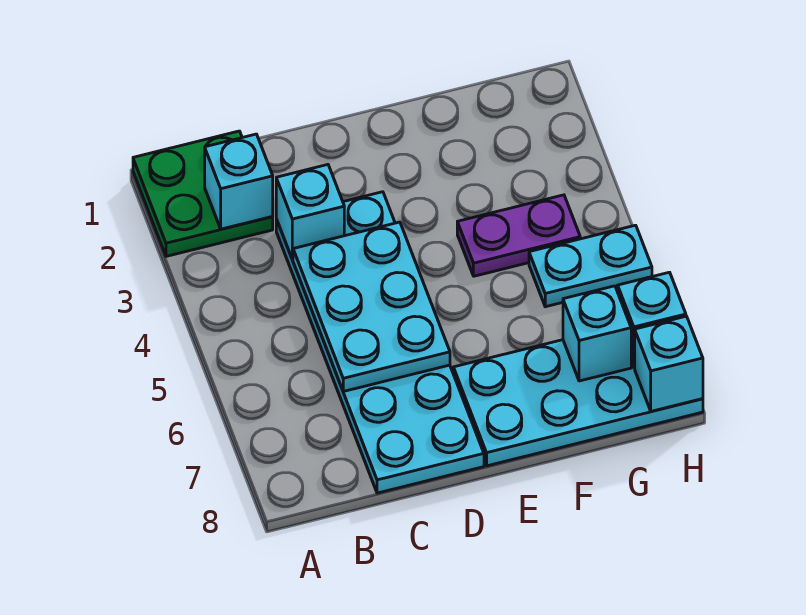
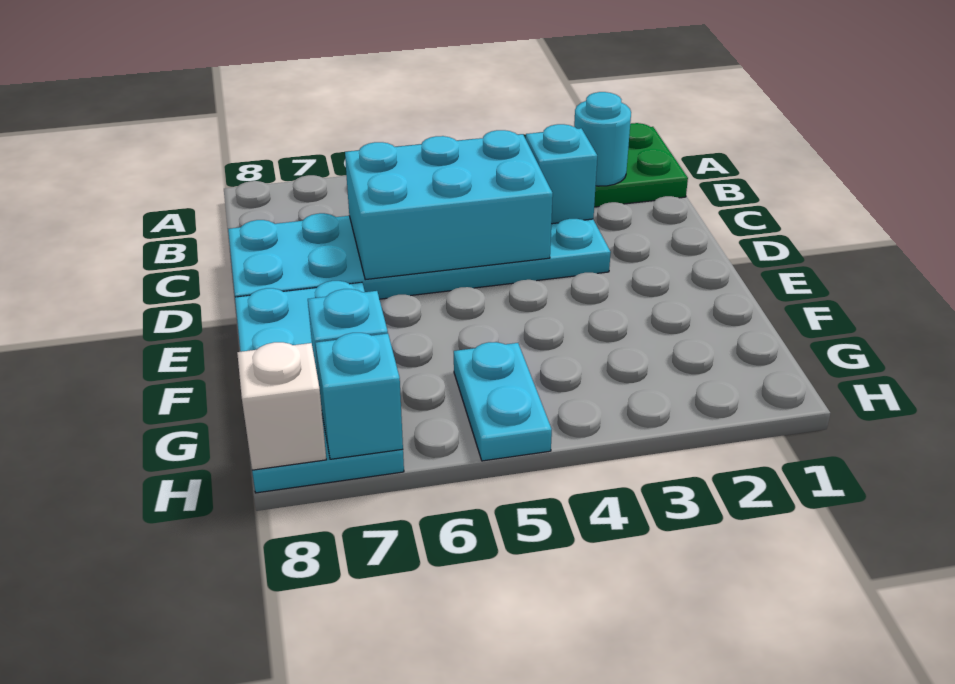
cyan 1x1 brick [205,134,273,229] -> cyan 1x1 round brick [574,92,631,186]
cyan 2x3 plate [293,222,450,391] -> cyan 2x3 brick [345,130,553,280]
purple 1x2 plate [457,195,580,276] -> none
cyan 1x1 brick [635,316,703,411] -> white 1x1 brick [237,342,326,470]

